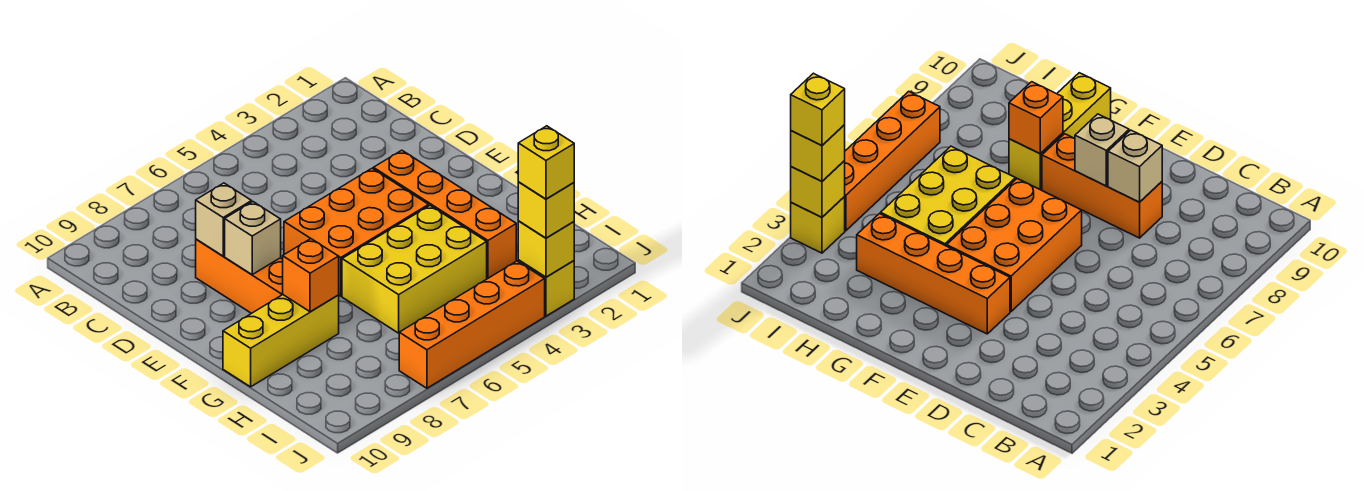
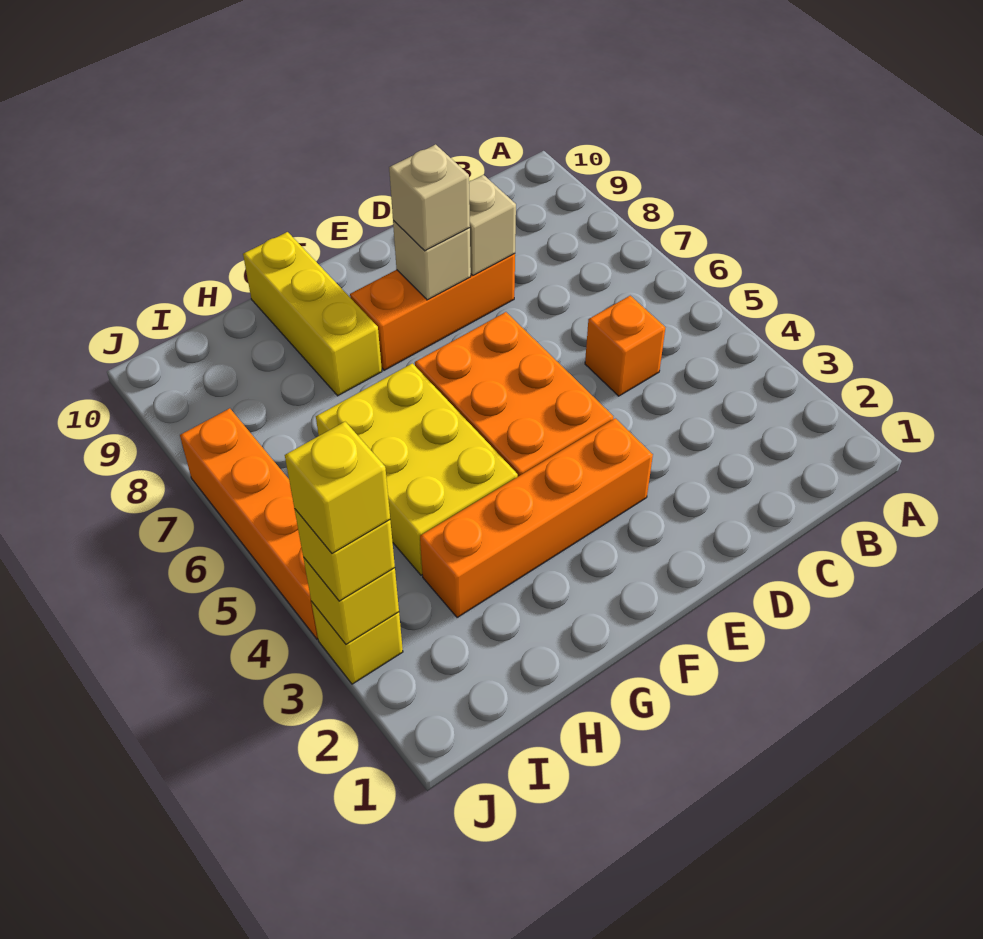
none -> tan 1x1 brick [389,144,470,251]
orange 1x1 brick [283,239,339,312] -> orange 1x1 brick moved to [585,296,665,396]

